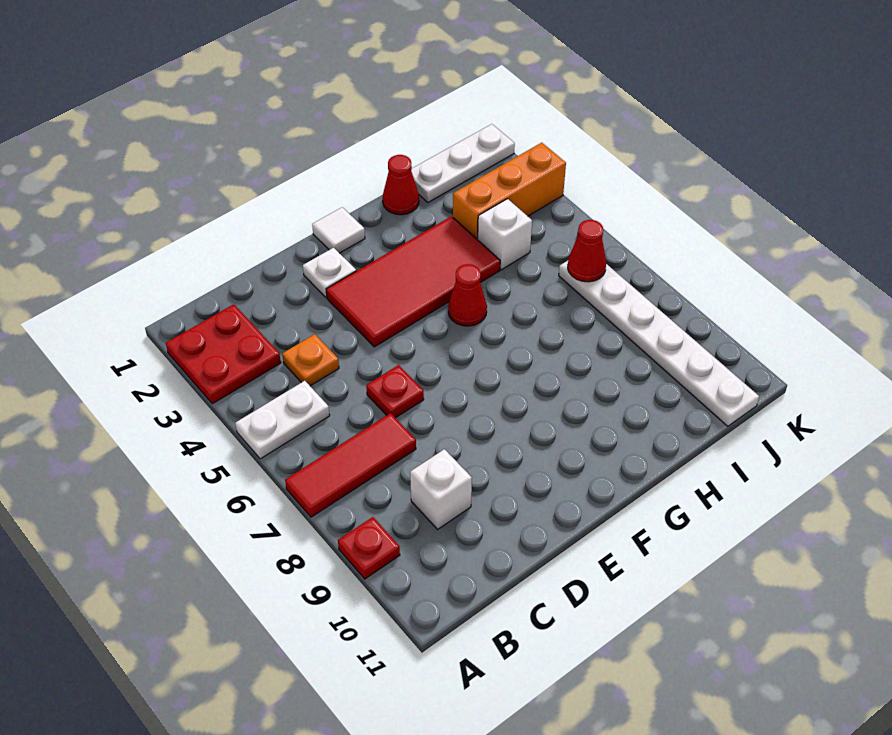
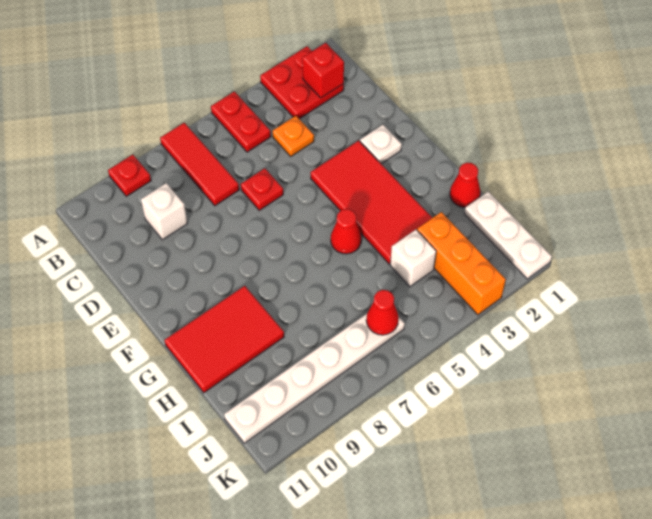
white 1x2 plate [235,381,330,459] -> red 1x2 plate [211,92,271,152]
none -> red 1x1 brick [302,43,344,98]
white 1x1 tile [312,207,365,253] -> none
none -> red 2x3 tile [165,286,284,393]

